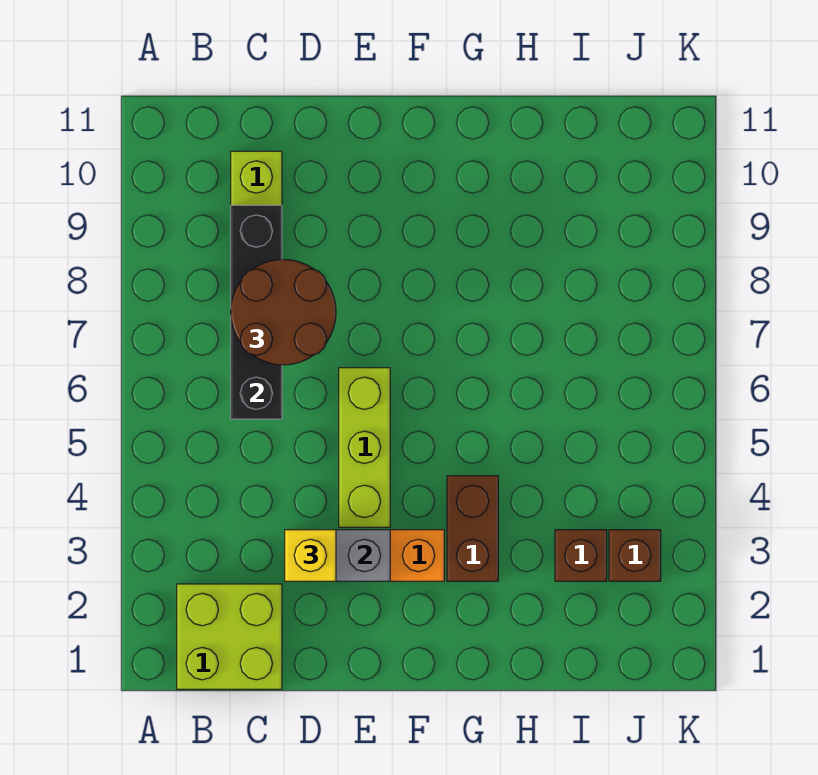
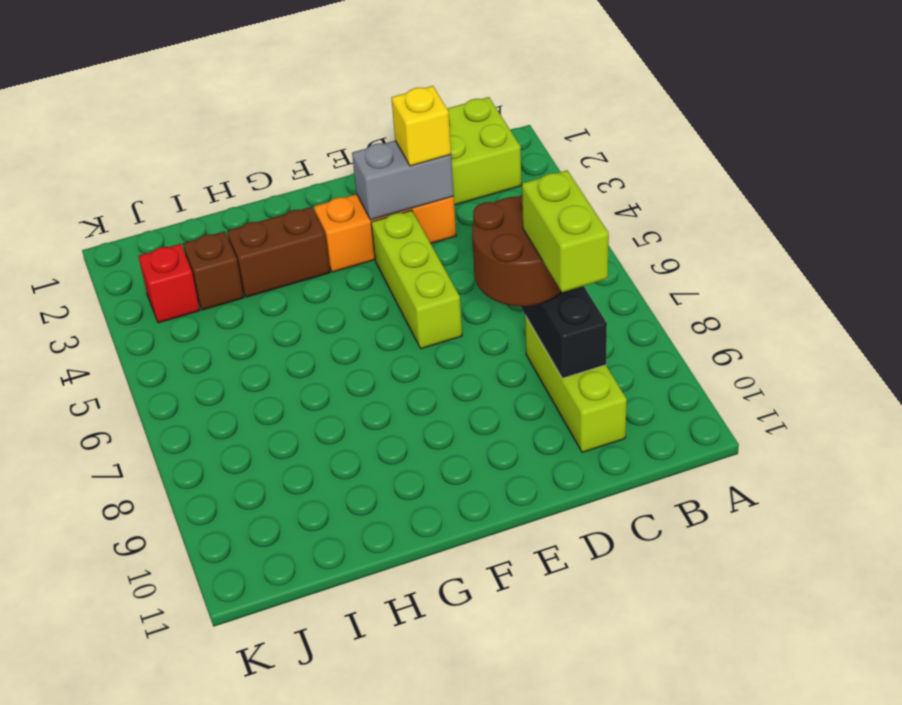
none -> lime 1x2 brick [522,170,609,292]
brown 1x2 brick [447,476,498,581] -> brown 1x2 brick turned to [227,207,330,297]
brown 1x1 brick [609,530,661,581] -> red 1x1 brick [138,244,200,323]

